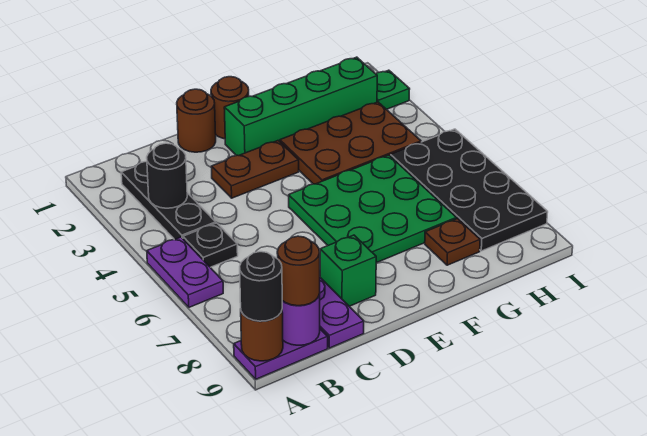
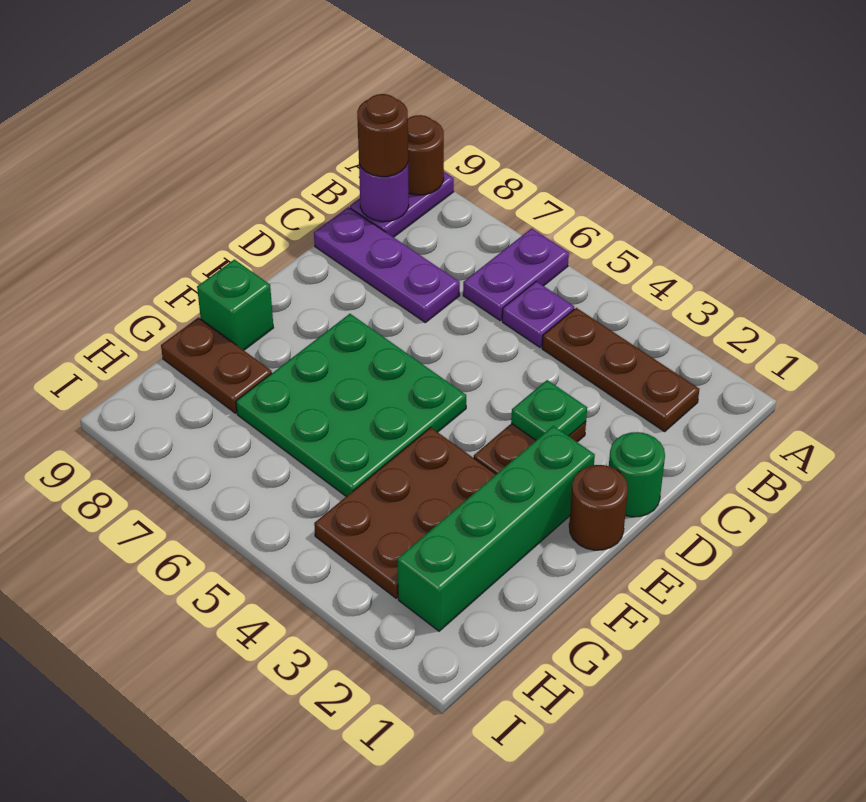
purple 1x2 plate [147,237,223,307] -> purple 1x2 plate turned to [463,228,569,321]
black 1x1 round brick [240,252,282,321] -> none
black 1x3 plate [121,161,216,240] -> brown 1x3 plate [542,308,699,432]
black 1x1 round brick [147,143,187,208] -> none
black 1x1 plate [183,223,238,267] -> purple 1x1 plate [502,281,574,347]
brown 1x1 round brick [177,89,216,152] -> green 1x1 round brick [609,432,665,517]
green 1x1 brick [320,235,376,306] -> green 1x1 brick moved to [197,259,274,350]
brown 1x1 plate [425,219,480,265] -> brown 1x2 plate [161,318,272,413]
black 2x4 plate [391,129,548,251] -> none
green 1x1 plate [376,70,410,109] -> green 1x1 plate moved to [511,380,587,440]

